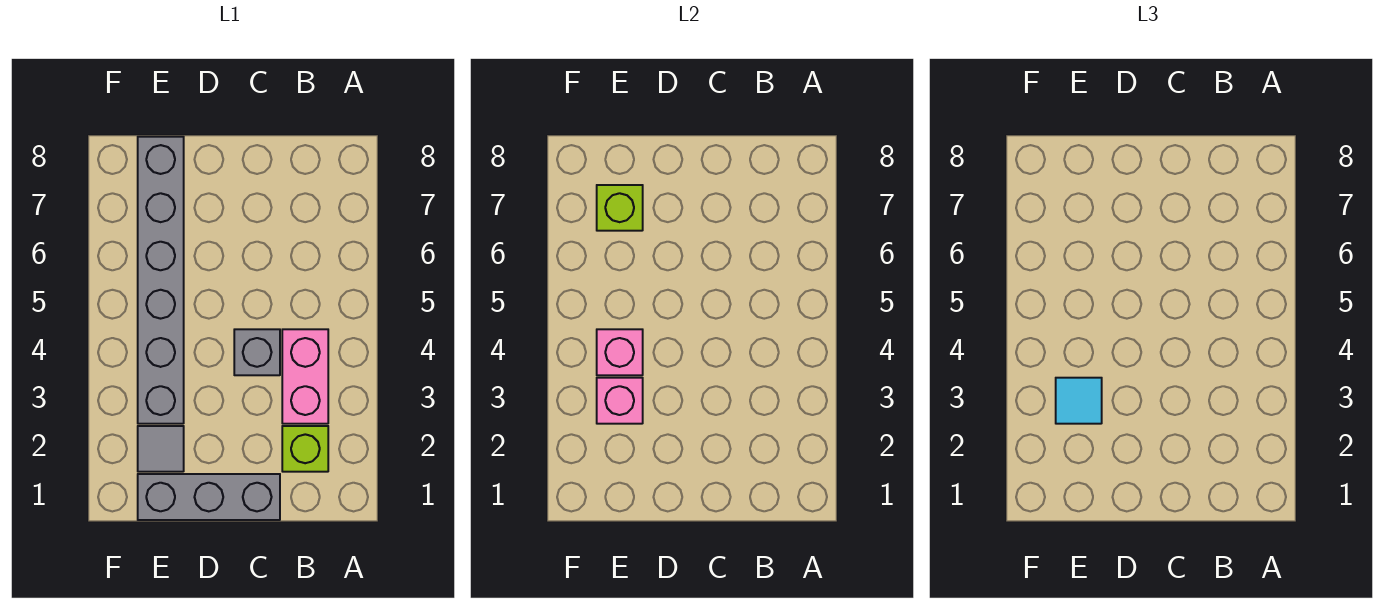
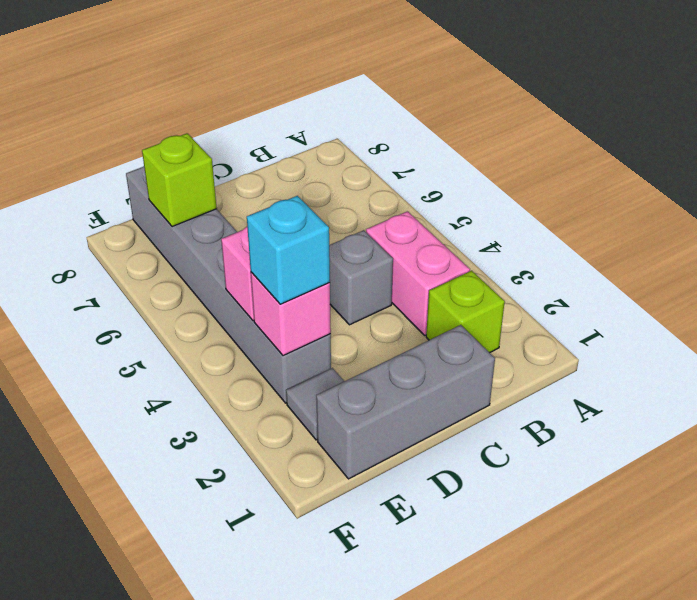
cyan 1x1 tile [1056,378,1102,424] -> cyan 1x1 brick [247,196,330,304]

